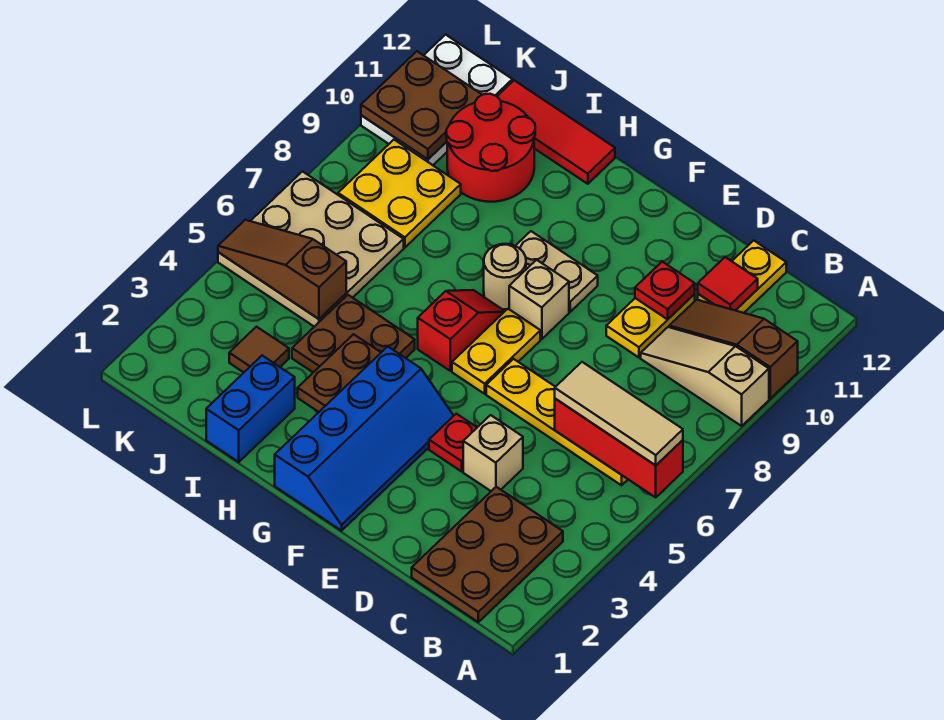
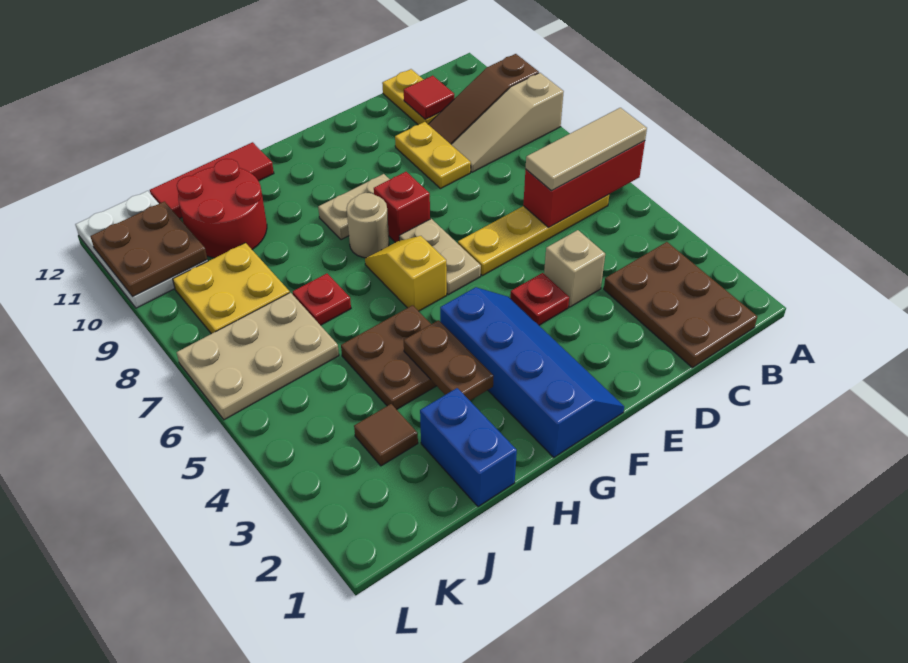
red 1x1 plate [635,262,695,319] -> red 1x1 plate moved to [293,274,351,325]
yellow 1x2 plate [452,309,540,394] -> tan 1x2 plate [399,219,481,295]
tan 1x1 brick [509,260,569,339] -> red 1x1 brick [374,172,430,242]
red 1x2 slope [418,290,505,371] -> yellow 1x2 slope [365,236,447,311]
tan 3x3 plate [218,172,404,327] -> tan 2x3 plate [177,293,339,420]
brown 1x3 slope [218,220,346,319] -> none

